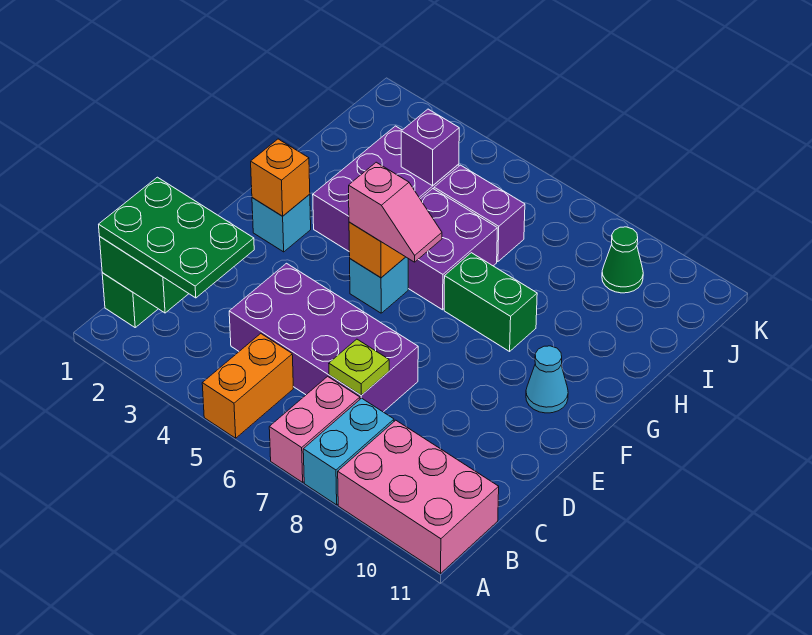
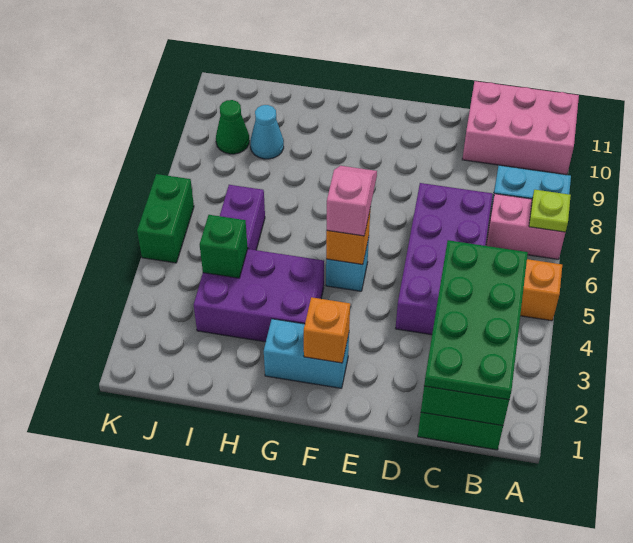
pink 2x3 brick [338,420,499,573] -> pink 2x3 brick turned to [462,81,579,175]
green 2x3 plate [99,177,254,298] -> green 2x4 plate [424,240,528,400]
lime 1x1 plate [329,339,389,395] -> lime 1x1 plate moved to [529,190,571,232]
cyan 1x1 brick [252,194,311,252] -> cyan 1x2 brick [264,319,349,388]
cyan 1x1 cone [526,346,568,413] -> cyan 1x1 cone moved to [250,105,284,159]
purple 2x2 brick [408,189,497,310] -> none
green 1x2 brick [444,253,537,351] -> green 1x2 brick moved to [137,174,194,263]
purple 1x1 brick [401,109,459,186] -> green 1x1 brick [200,215,248,278]

